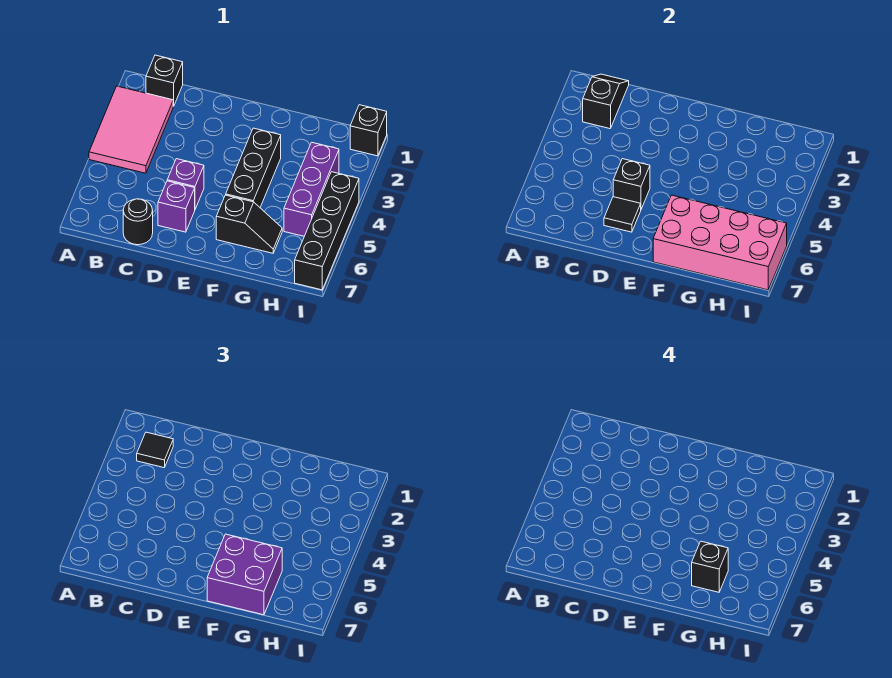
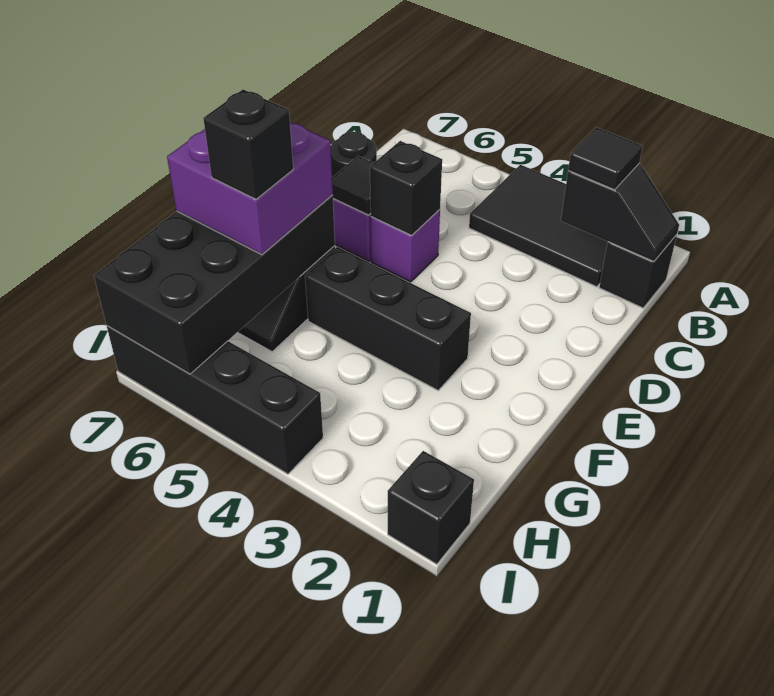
pink 2x3 tile [89,86,173,173] -> black 2x3 tile [469,165,608,287]
pink 2x4 brick [653,195,787,290] -> black 2x4 brick [94,195,335,374]
purple 1x3 brick [284,142,339,236] -> none

